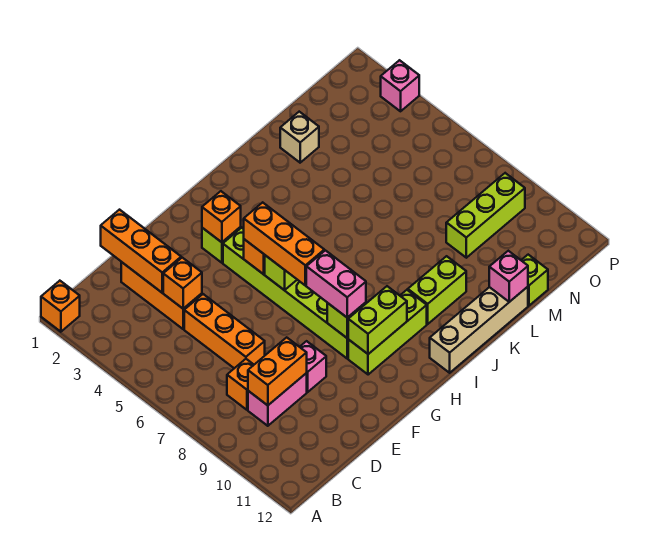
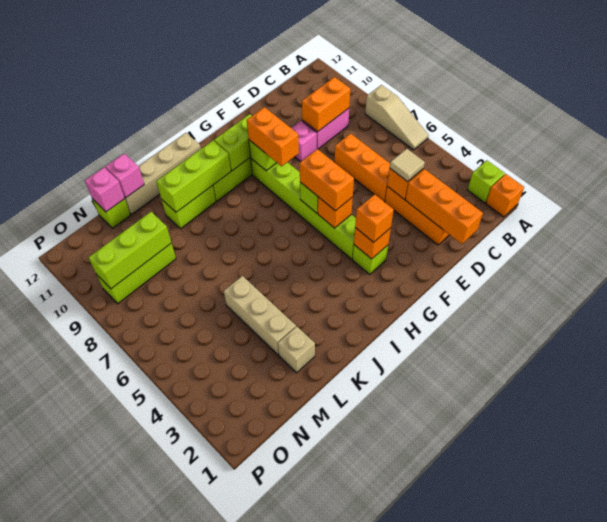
none -> lime 1x1 brick [467,160,505,203]
none -> tan 1x3 slope [365,85,429,150]
orange 1x1 brick [227,359,254,410] -> orange 1x1 brick moved to [355,194,394,242]
none -> tan 1x1 tile [390,149,425,182]
orange 1x3 brick [244,202,324,286] -> orange 1x2 brick [300,149,354,211]
pink 1x2 brick [306,250,366,318] -> orange 1x2 brick [247,107,299,166]
none -> lime 1x3 brick [156,140,231,212]
none -> tan 1x3 brick [224,276,296,355]
none -> lime 1x3 brick [88,212,171,289]
pink 1x1 brick [381,60,419,111] -> pink 1x1 brick moved to [85,168,125,212]

